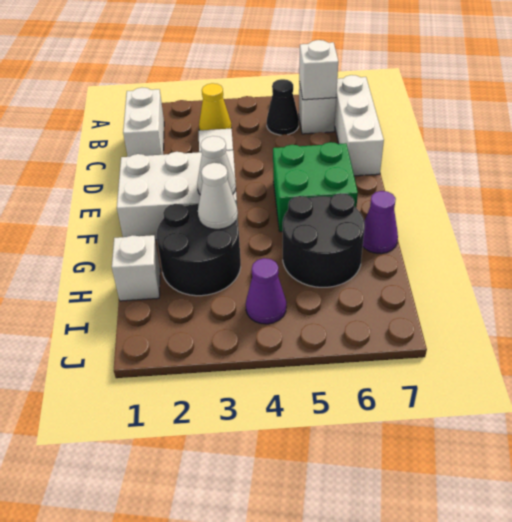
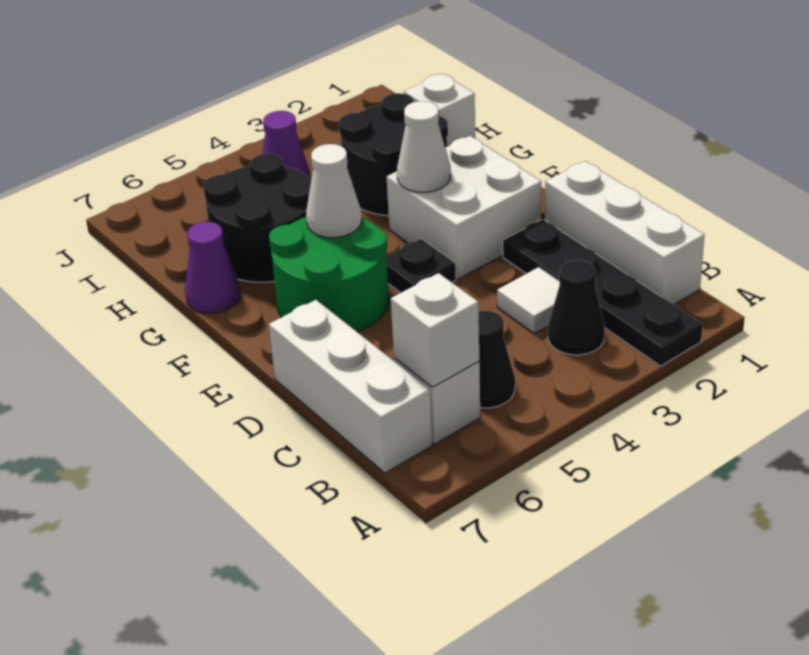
none -> black 1x4 plate [503,219,703,366]
white 1x2 brick [123,88,164,157] -> white 1x3 brick [545,161,704,304]
yellow 1x1 cone [199,83,231,130] -> black 1x1 cone [548,260,605,355]
white 2x3 brick [117,150,238,240] -> white 2x2 brick [387,136,541,279]
none -> black 1x1 plate [387,239,456,293]
green 2x2 brick [273,142,358,232] -> green 2x2 round brick [269,217,389,332]
white 1x1 cone [198,163,238,229] -> white 1x1 cone moved to [306,144,362,238]

